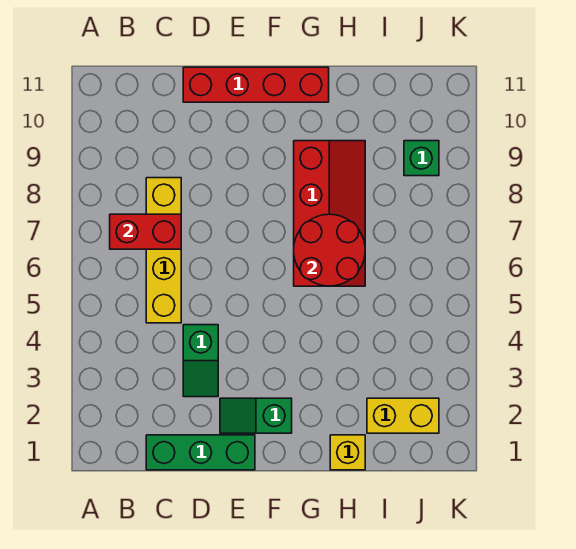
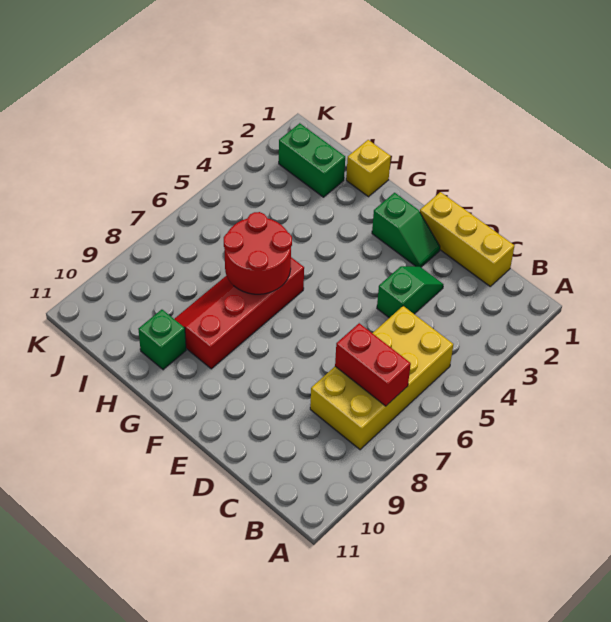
green 1x3 brick [146,435,255,470] -> yellow 1x3 brick [420,192,515,286]
yellow 1x4 brick [146,178,181,323] -> yellow 2x4 brick [310,306,453,450]
red 1x4 brick [183,67,329,102] -> none
yellow 1x2 brick [367,398,439,433] -> green 1x2 brick [279,123,345,197]
green 1x1 brick [404,141,439,176] -> green 1x1 brick moved to [138,310,186,370]

